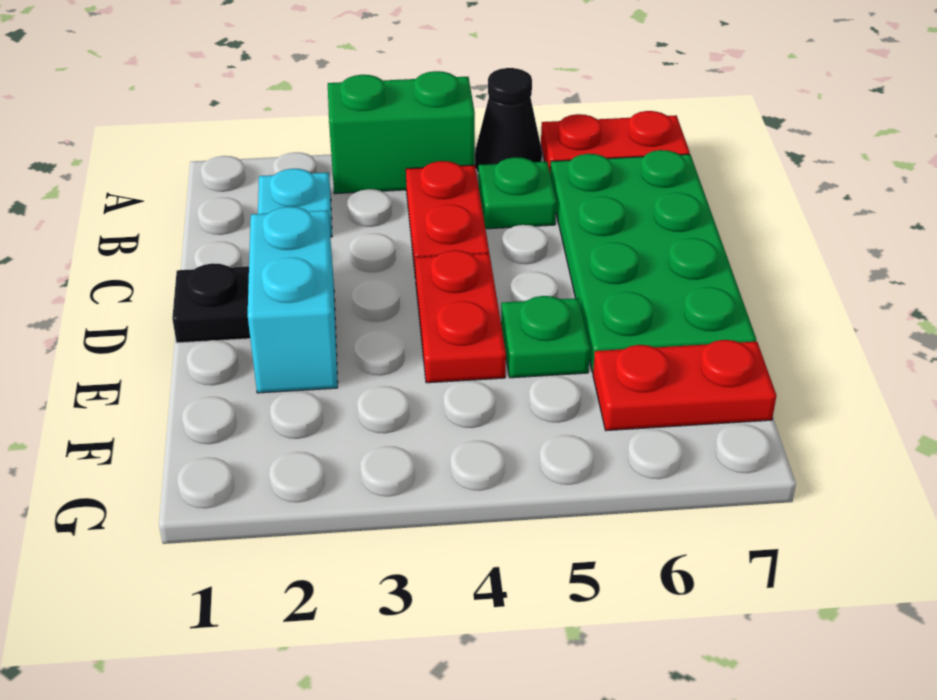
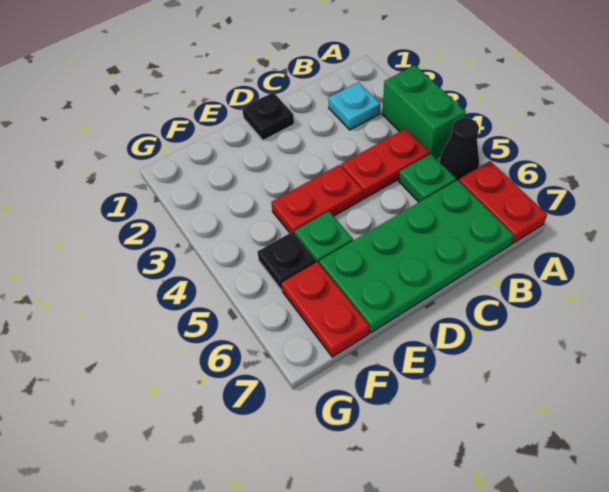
cyan 1x2 brick [248,207,338,393] -> none
none -> black 1x1 plate [257,232,316,290]

